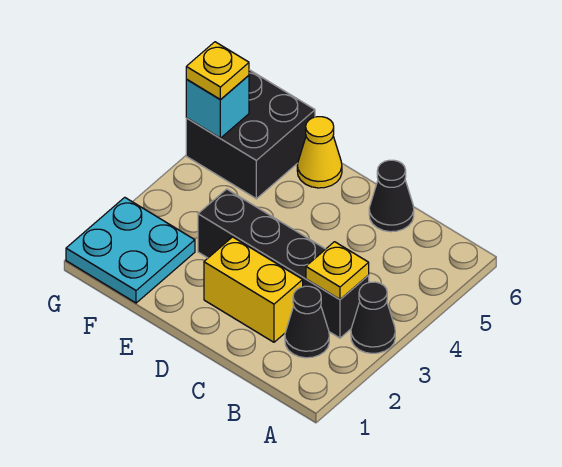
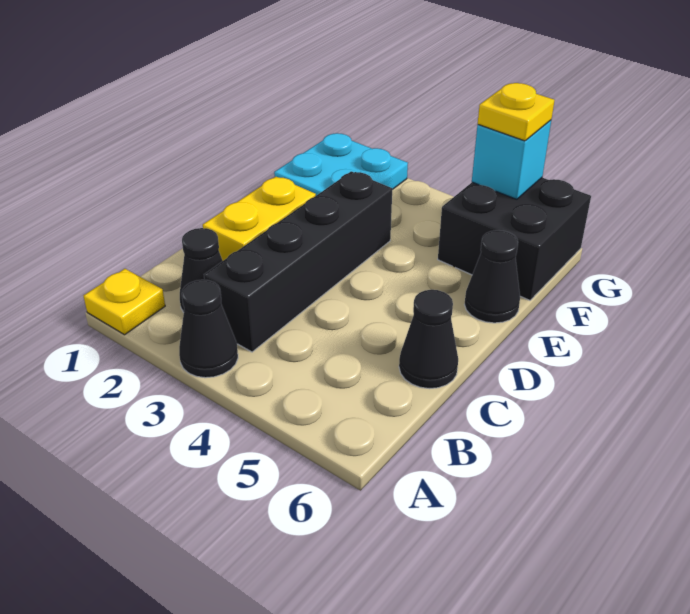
yellow 1x1 plate [306,242,369,299] -> yellow 1x1 plate moved to [84,269,165,335]
yellow 1x1 cone [297,117,342,188] -> black 1x1 cone [464,230,520,323]

